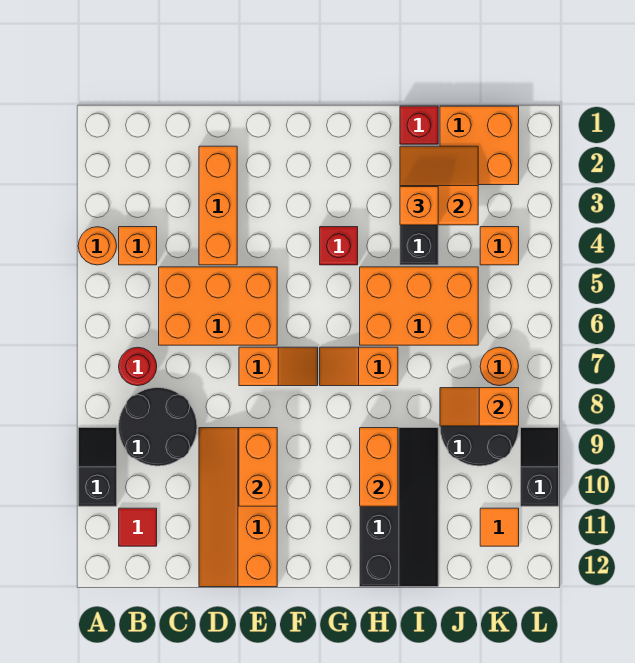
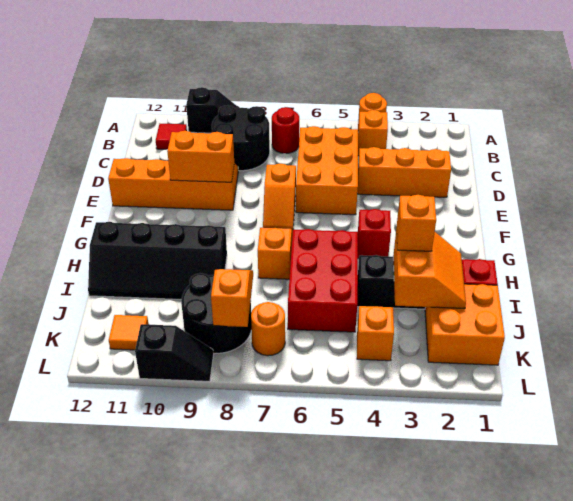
orange 2x3 brick [360,267,478,345] -> red 2x3 brick [288,229,358,332]
orange 1x2 brick [360,428,398,506] -> none

